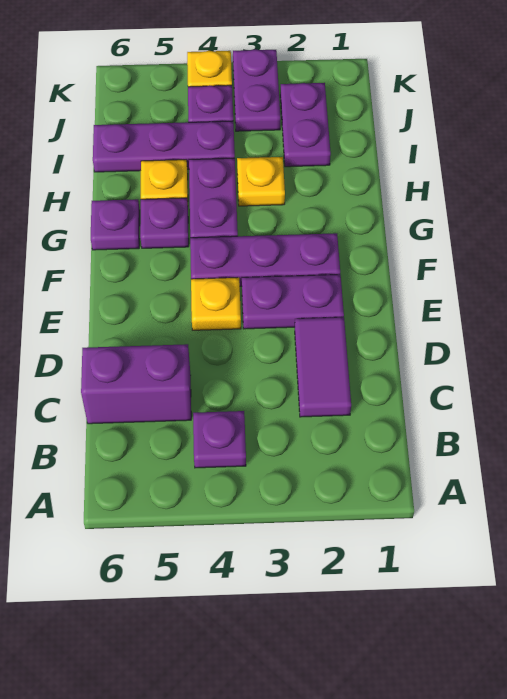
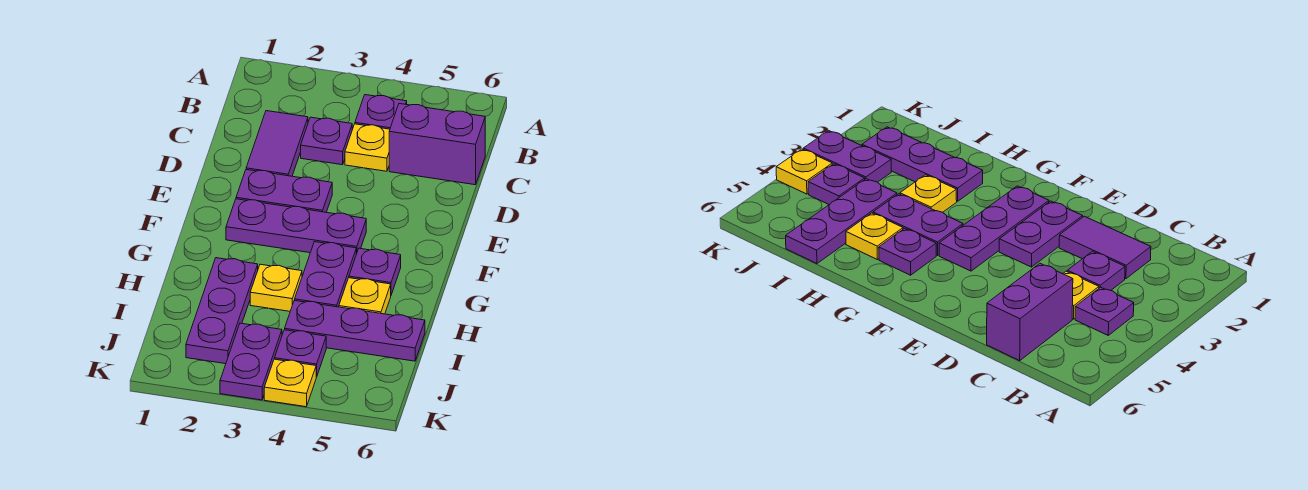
yellow 1x1 plate [191,278,241,330] -> yellow 1x1 plate moved to [345,124,390,171]
purple 1x1 plate [91,199,140,250] -> purple 1x1 plate moved to [301,117,352,165]
purple 1x2 plate [280,83,331,167] -> purple 1x3 plate [186,258,258,364]

